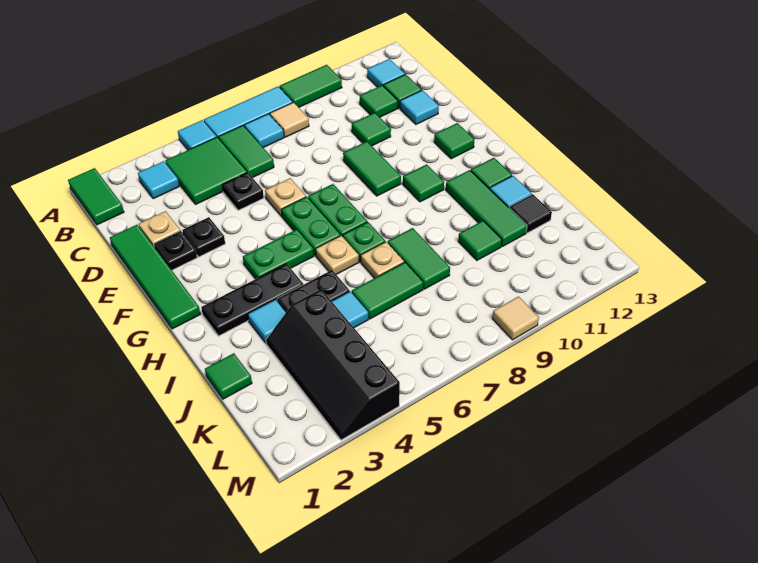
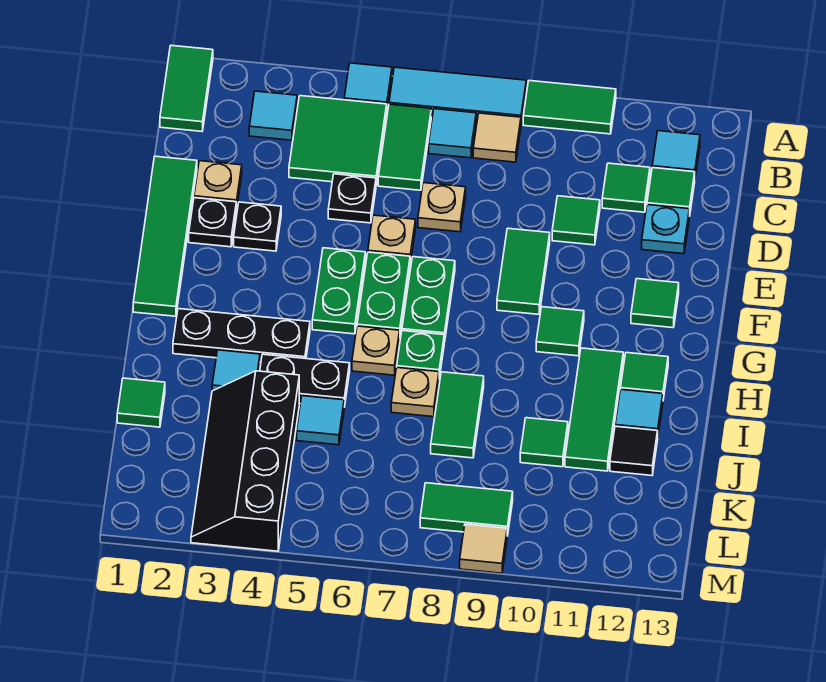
none -> tan 1x1 plate [418,183,466,232]
cyan 1x1 tile [400,90,439,124] -> cyan 1x1 plate [642,205,689,254]
green 1x2 plate [243,229,314,279] -> green 1x2 plate turned to [312,248,365,334]
green 1x2 tile [352,262,423,319] -> green 1x2 tile moved to [420,483,513,536]

